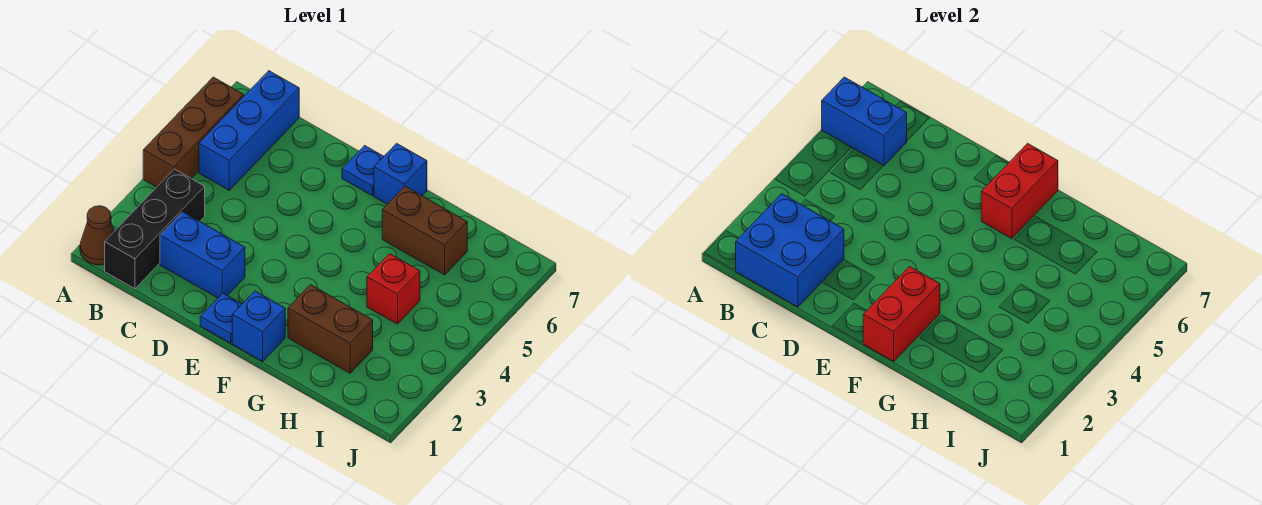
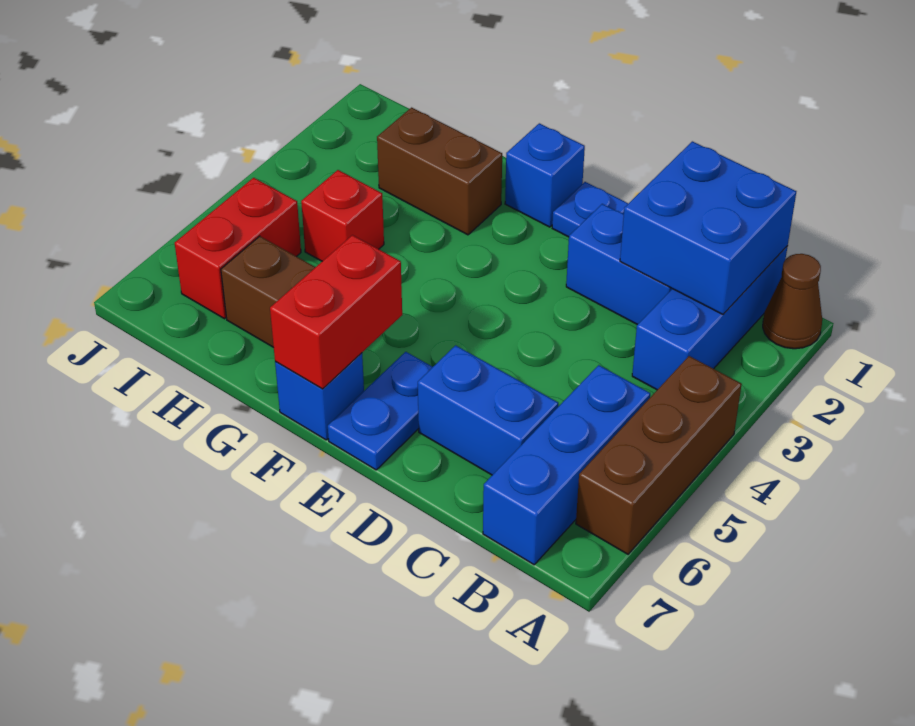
blue 1x2 brick [822,77,907,166] -> blue 1x2 brick moved to [418,345,558,475]
black 1x3 brick [105,169,205,289] -> blue 1x3 brick [632,246,788,390]
blue 1x1 plate [342,146,384,196] -> blue 1x2 plate [328,352,432,470]
red 1x2 brick [863,267,940,361] -> red 1x2 brick moved to [175,178,301,319]

